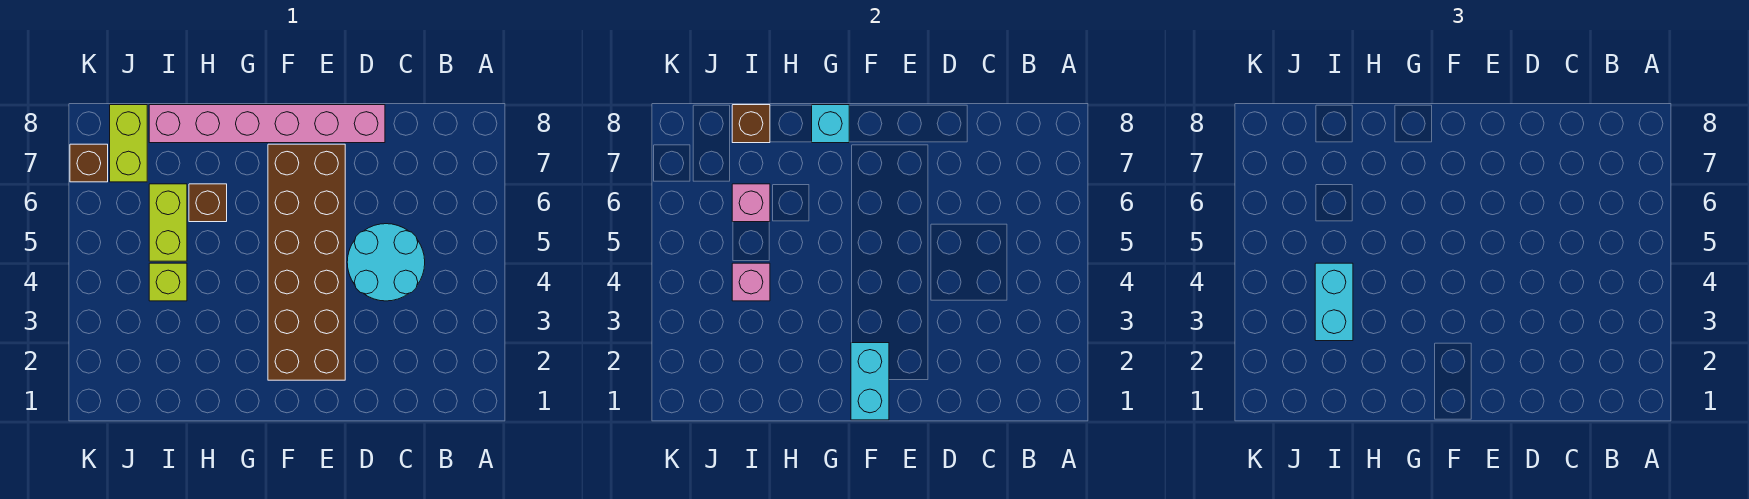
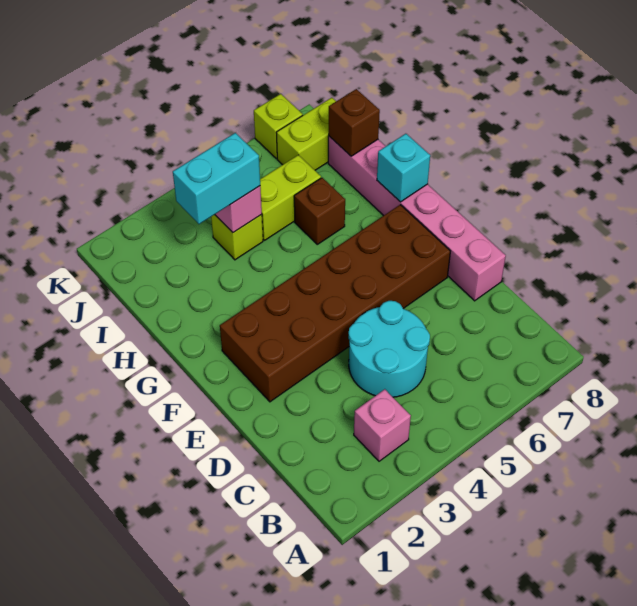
cyan 1x2 brick [851,343,889,420] -> none
pink 1x1 brick [732,184,770,222] -> pink 1x1 brick moved to [354,389,411,461]
brown 1x1 brick [70,144,108,182] -> lime 1x1 brick [254,94,303,159]

